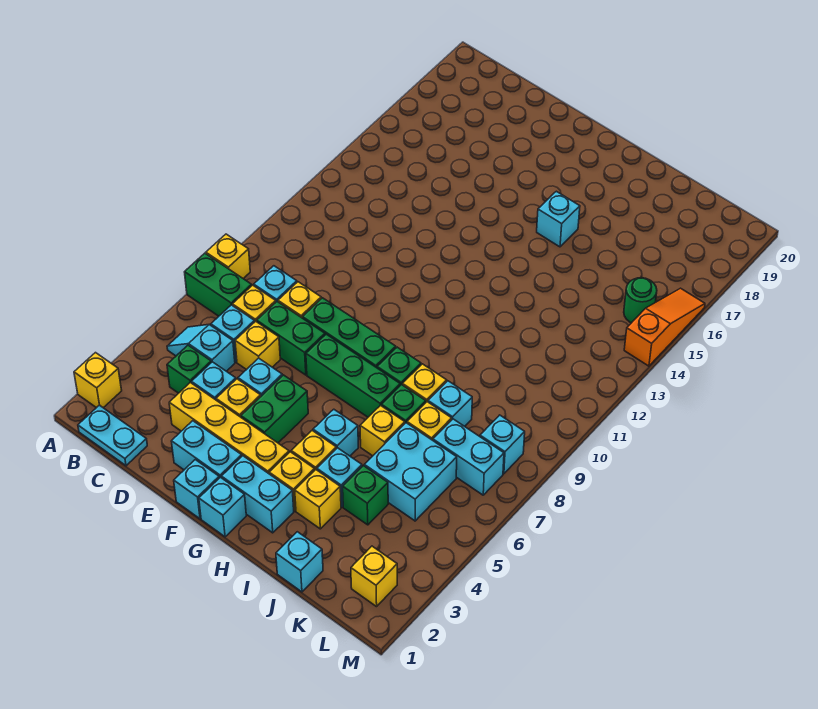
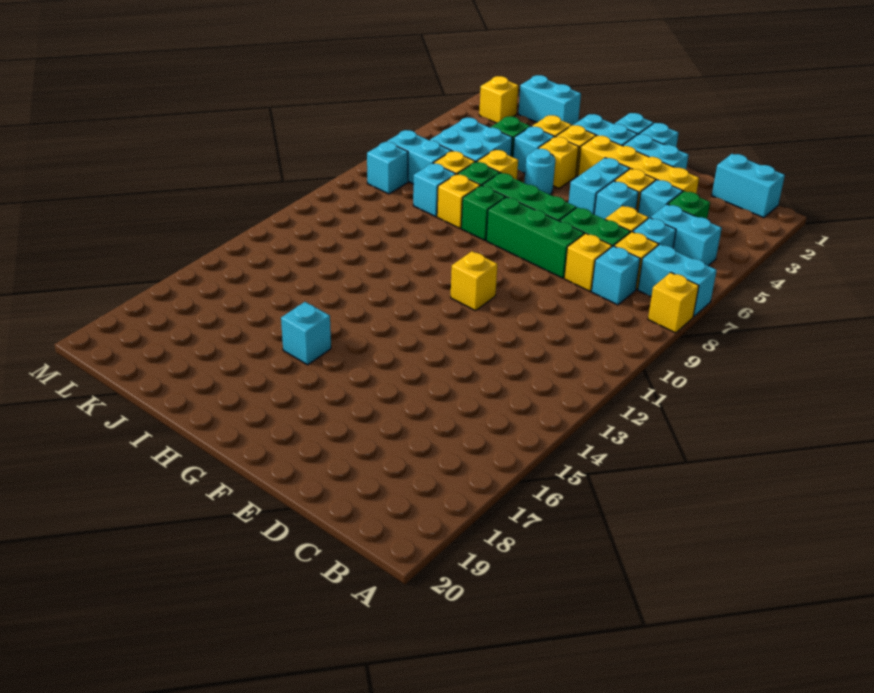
yellow 1x1 brick [74,353,122,408] -> yellow 1x1 brick moved to [451,251,497,311]
green 1x2 brick [185,253,252,316] -> cyan 1x2 brick [638,244,717,317]
cyan 1x2 plate [78,405,147,466] -> cyan 1x2 brick [712,154,785,218]
cyan 1x2 slope [167,325,235,371] -> cyan 1x2 brick [651,204,722,266]
green 1x2 brick [241,375,308,443] -> cyan 1x2 brick [569,158,630,214]
cyan 1x1 brick [313,409,358,456] -> cyan 1x1 round brick [524,149,555,194]
cyan 1x1 brick [276,532,323,592] -> cyan 1x2 brick [518,75,581,126]
green 1x1 round brick [624,278,657,323] -> none
orange 1x3 slope [624,288,705,366] -> none

